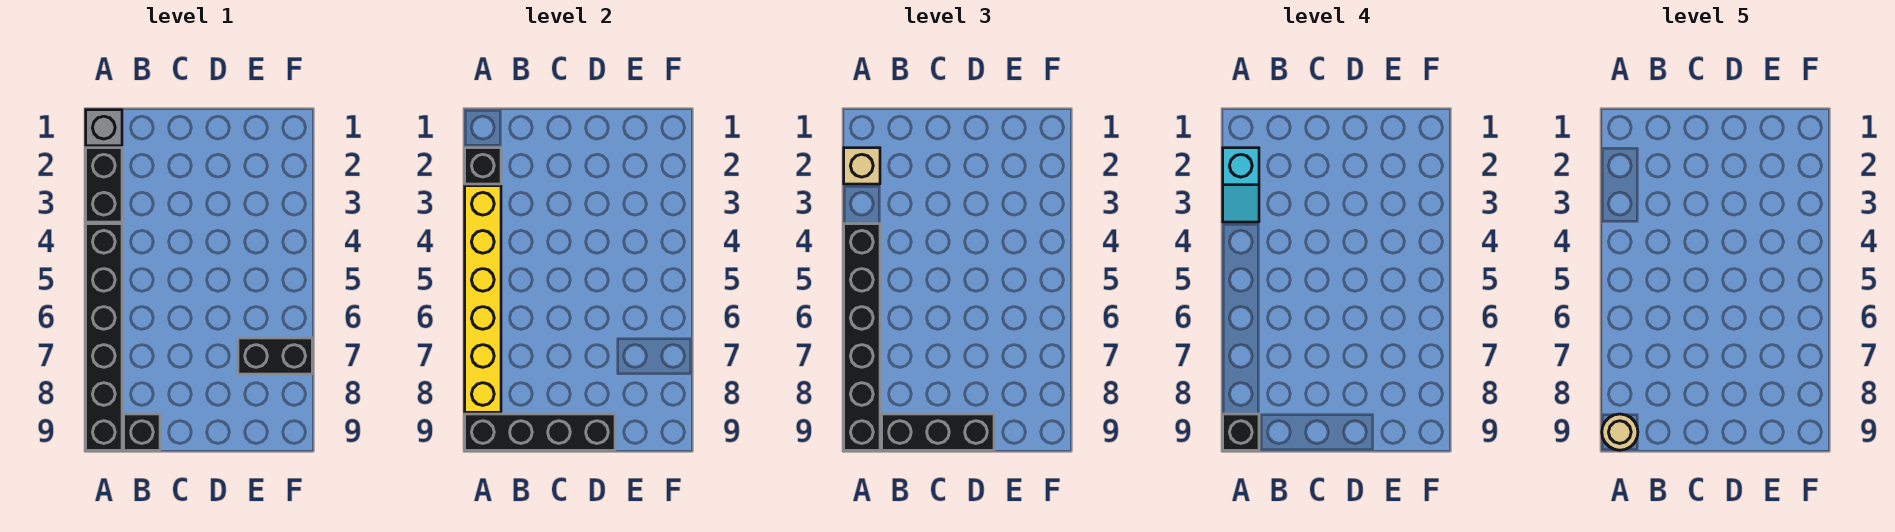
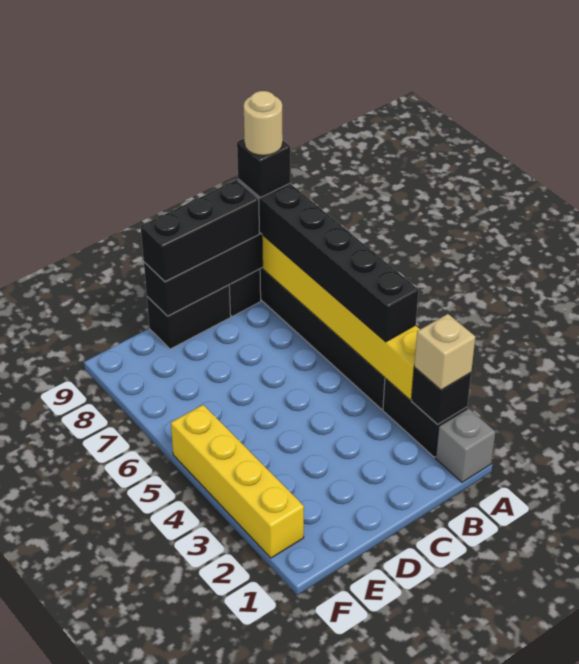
cyan 1x2 slope [1223,148,1259,222] -> none
black 1x2 brick [238,338,312,374] -> black 1x2 brick moved to [147,285,231,349]
none -> yellow 1x4 brick [171,405,304,558]

